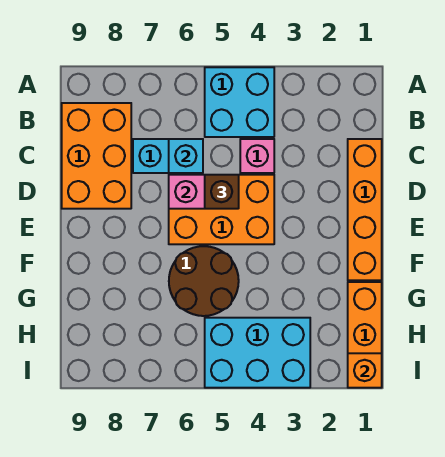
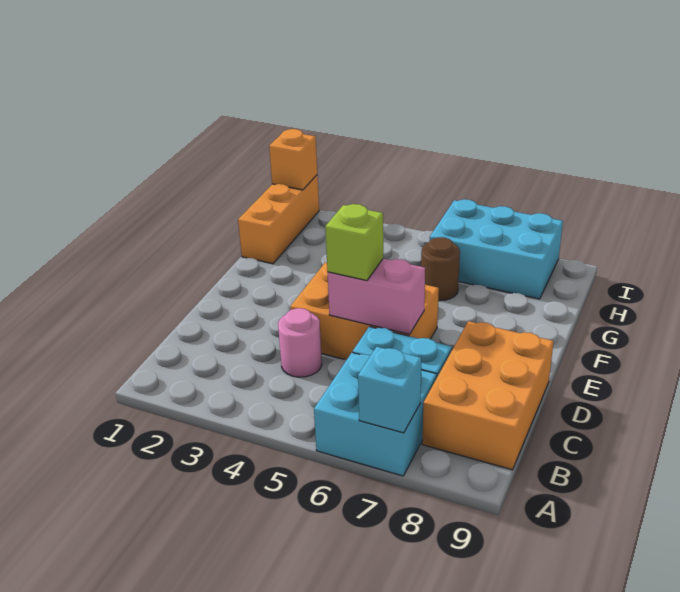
cyan 2x2 brick [205,67,274,137] -> cyan 2x2 brick moved to [314,353,437,476]
orange 1x4 brick [348,139,382,280] -> none
pink 1x1 brick [240,139,274,173] -> pink 1x1 round brick [278,308,322,377]
cyan 1x1 brick [169,139,203,173] -> cyan 1x1 brick moved to [358,347,421,433]
brown 1x1 brick [205,175,239,209] -> lime 1x1 brick [325,204,383,281]
brown 2x2 round brick [169,246,239,316] -> brown 1x1 round brick [421,237,460,301]
cyan 2x3 brick [205,318,310,388] -> cyan 2x3 brick moved to [430,199,563,299]

